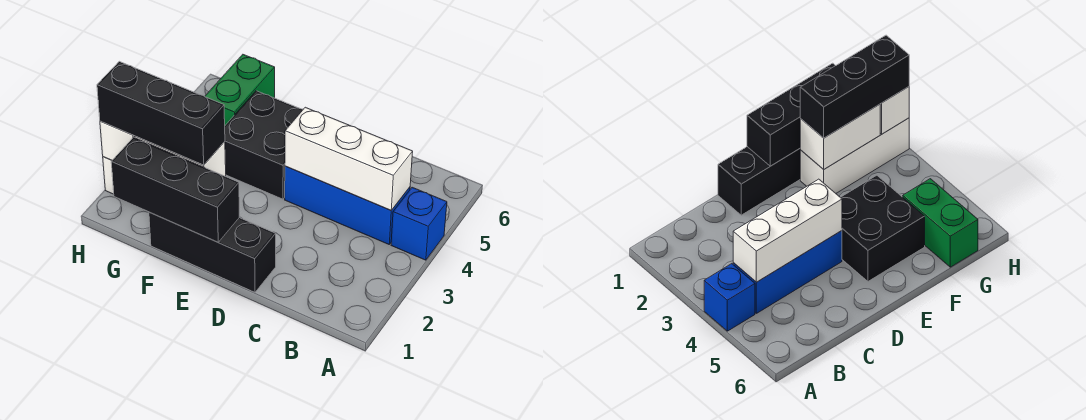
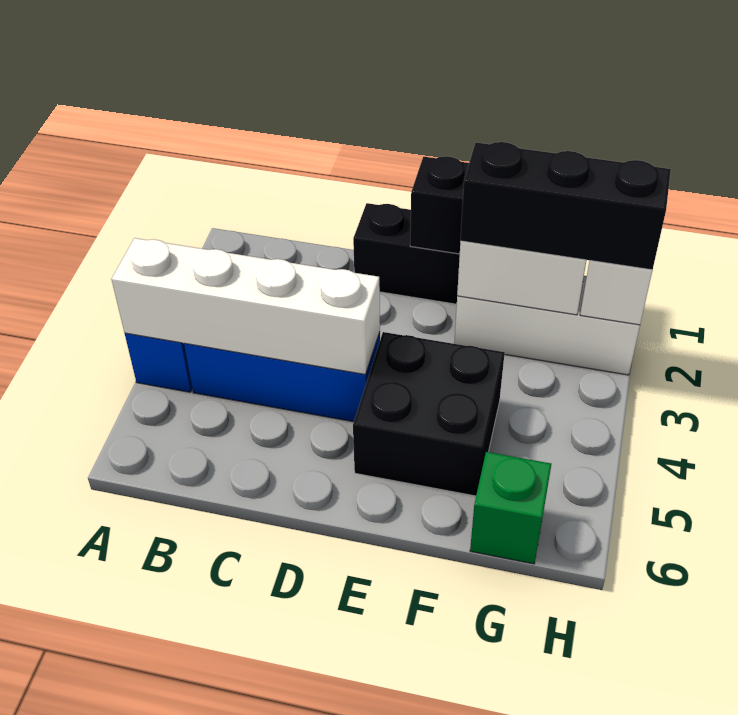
white 1x3 brick [285,107,413,210] -> white 1x4 brick [111,238,380,375]
green 1x2 brick [205,55,275,125] -> green 1x1 brick [470,452,551,564]

